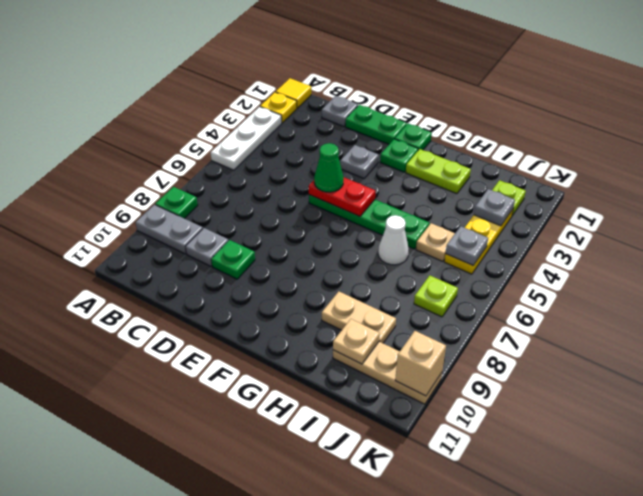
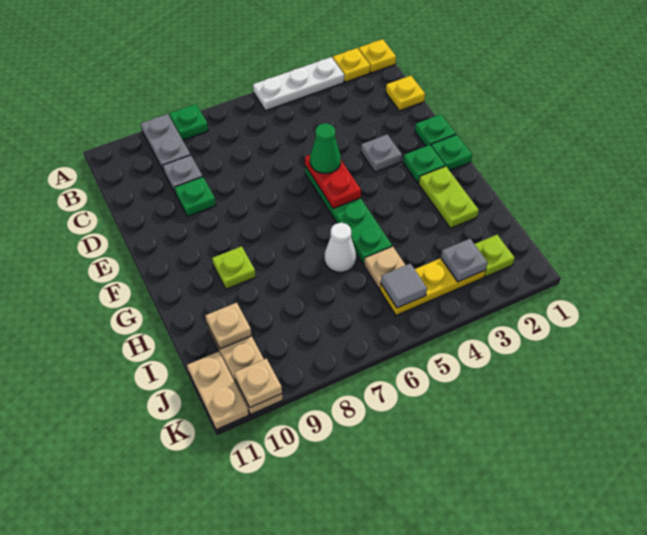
yellow 1x1 tile [276,78,311,108] -> yellow 1x1 plate [359,39,396,73]
grey 1x1 plate [322,96,358,127] -> yellow 1x1 plate [386,76,425,111]
green 1x2 plate [345,105,407,144] -> green 1x1 plate [415,114,456,146]
tan 1x2 plate [322,292,396,343] -> tan 1x2 plate moved to [187,352,249,430]
grey 1x1 plate [446,226,488,265] -> grey 1x1 tile [381,264,427,308]
lime 1x1 plate [414,276,458,317] -> lime 1x1 plate moved to [212,246,256,289]
tan 1x1 brick [395,331,446,396] -> tan 1x1 plate [234,359,282,408]

